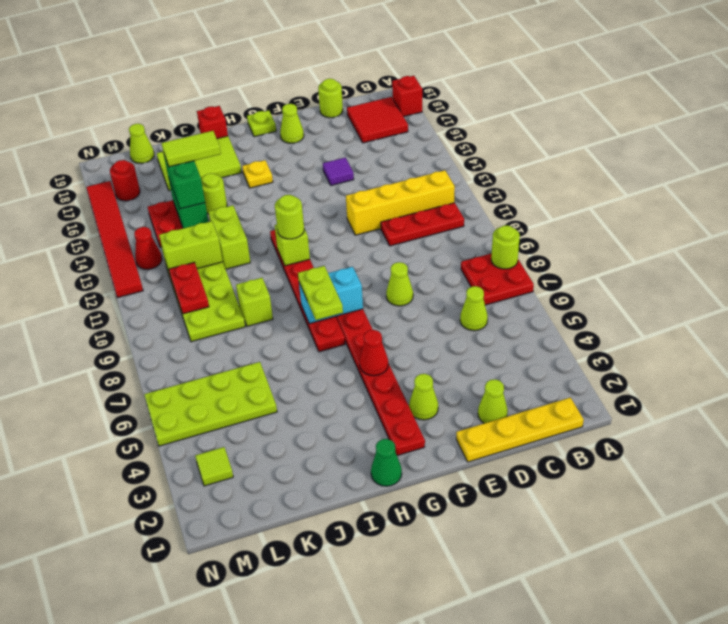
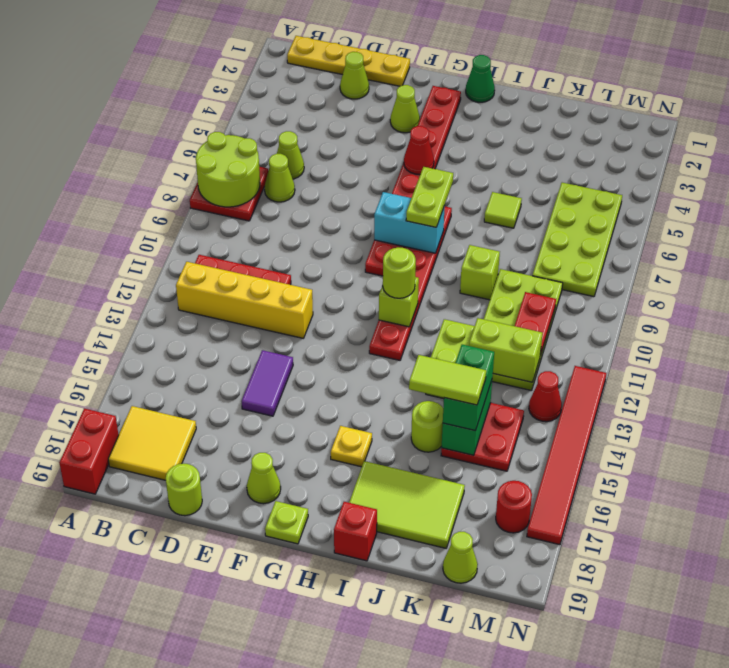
lime 1x1 round brick [491,225,520,269] -> lime 2x2 round brick [196,132,260,207]
red 1x1 brick [392,76,422,117] -> red 1x2 brick [59,409,119,494]
red 2x2 tile [347,97,408,143] -> yellow 2x2 tile [108,406,196,480]
lime 1x1 cone [386,262,413,306] -> lime 1x1 cone moved to [265,154,295,202]
purple 1x1 tile [323,158,354,185] -> purple 1x2 tile [242,350,293,416]
lime 2x4 plate [144,362,277,446] -> lime 2x4 plate turned to [532,183,622,297]
lime 1x1 tile [195,447,233,486] -> lime 1x1 tile moved to [484,192,522,228]

